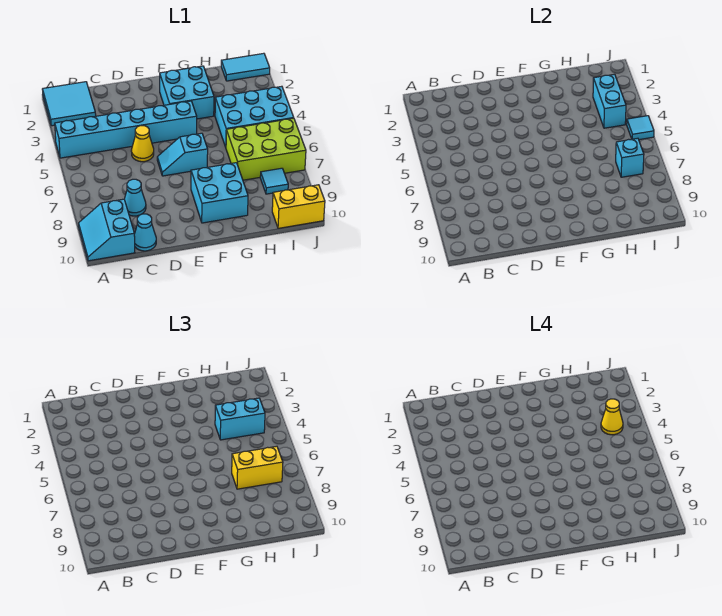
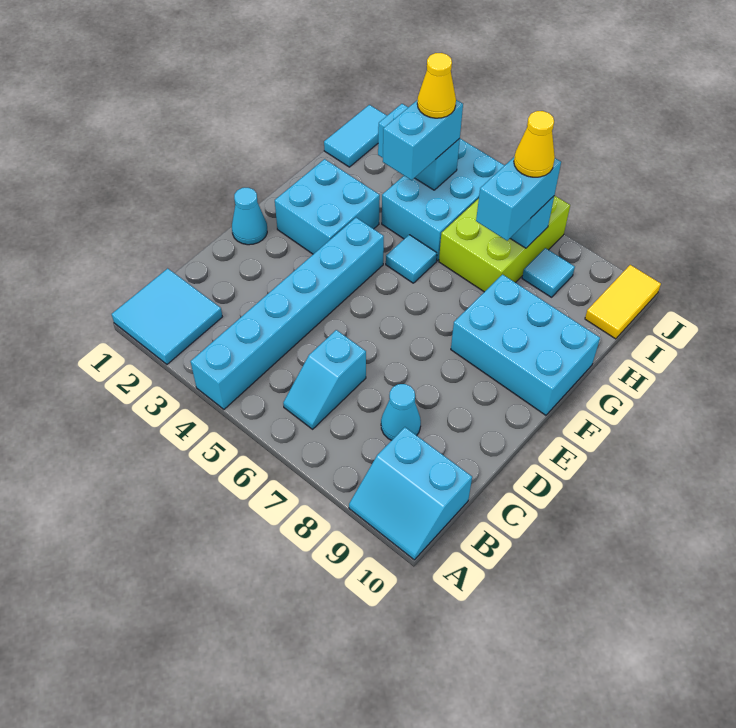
cyan 1x1 cone [134,214,156,251] -> cyan 1x1 cone moved to [232,188,267,245]
yellow 1x1 cone [131,126,154,162] -> yellow 1x1 cone moved to [514,111,555,177]
cyan 1x2 slope [157,133,208,176] -> cyan 1x2 slope moved to [283,330,366,429]
cyan 2x2 brick [191,163,248,223] -> cyan 2x3 brick [451,275,600,415]
yellow 1x2 brick [232,446,283,489] -> cyan 1x2 brick [476,157,561,241]
yellow 1x2 brick [272,185,325,228] -> yellow 1x2 tile [585,265,661,339]
cyan 1x1 tile [627,116,654,140] -> cyan 1x1 tile moved to [386,235,437,283]

